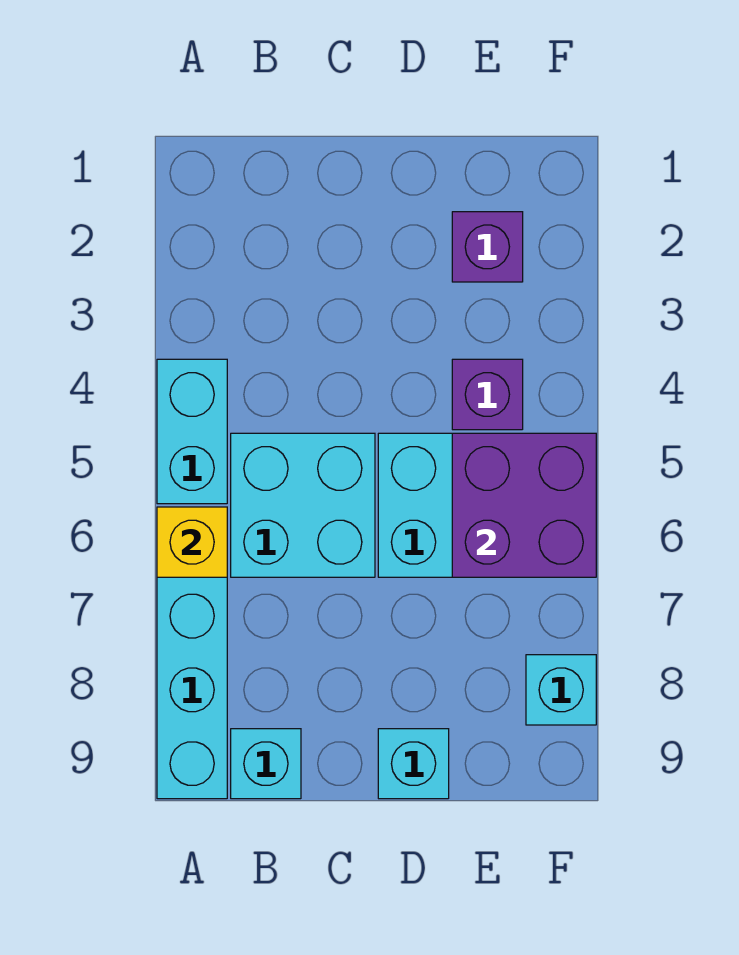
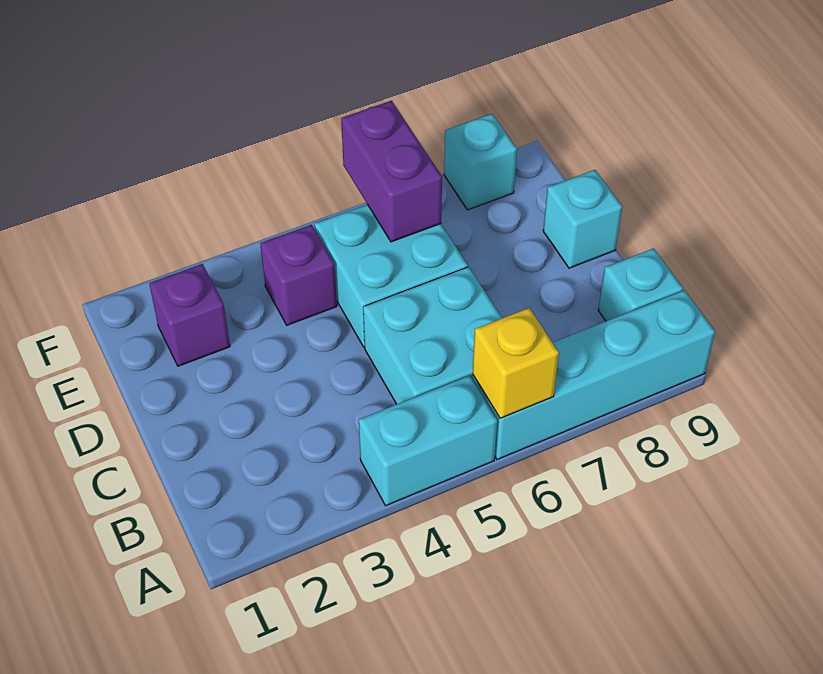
purple 2x2 brick [452,433,596,577] -> purple 1x2 brick [341,101,442,242]

